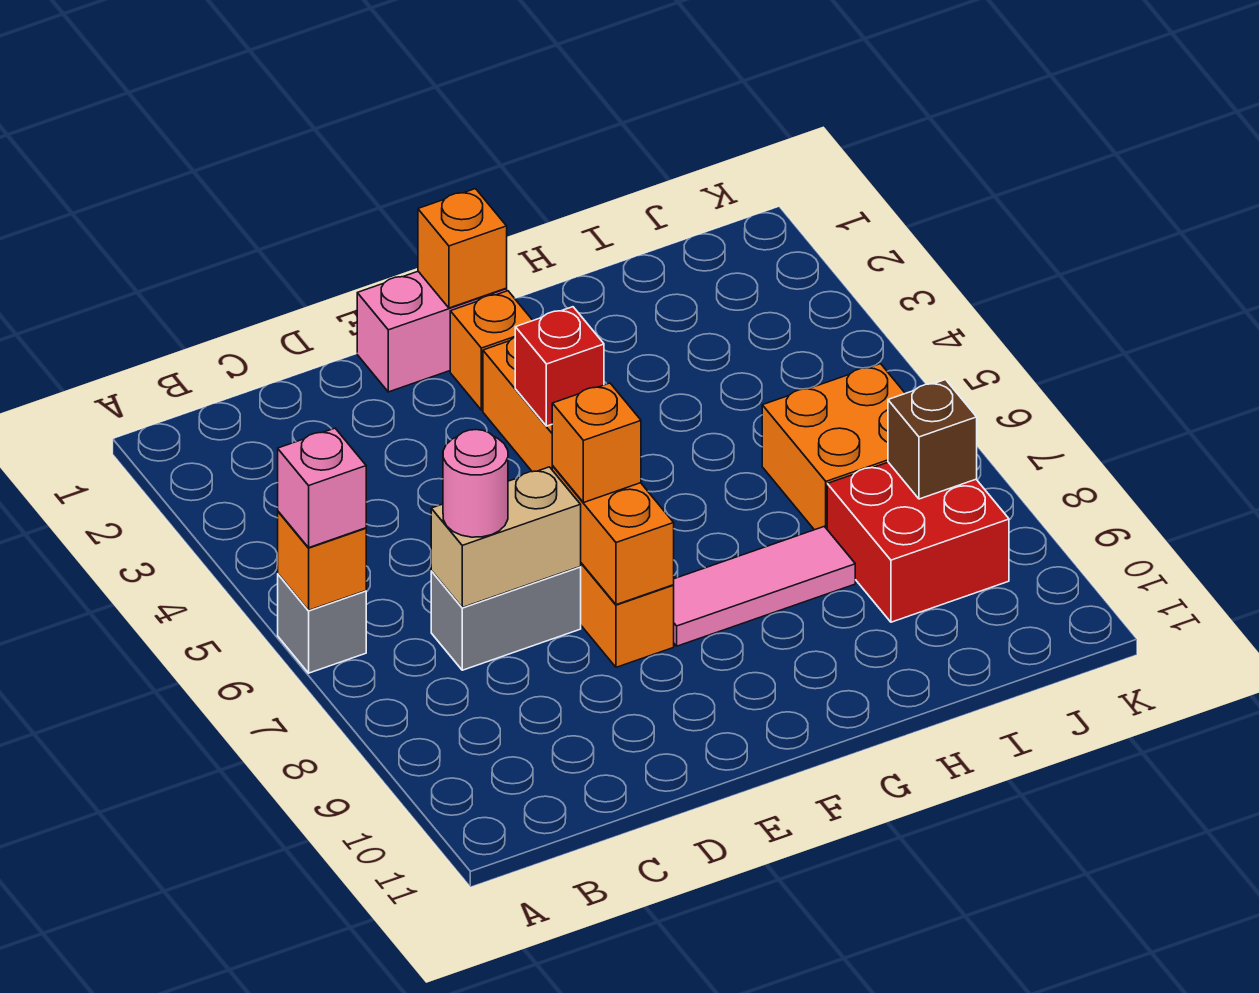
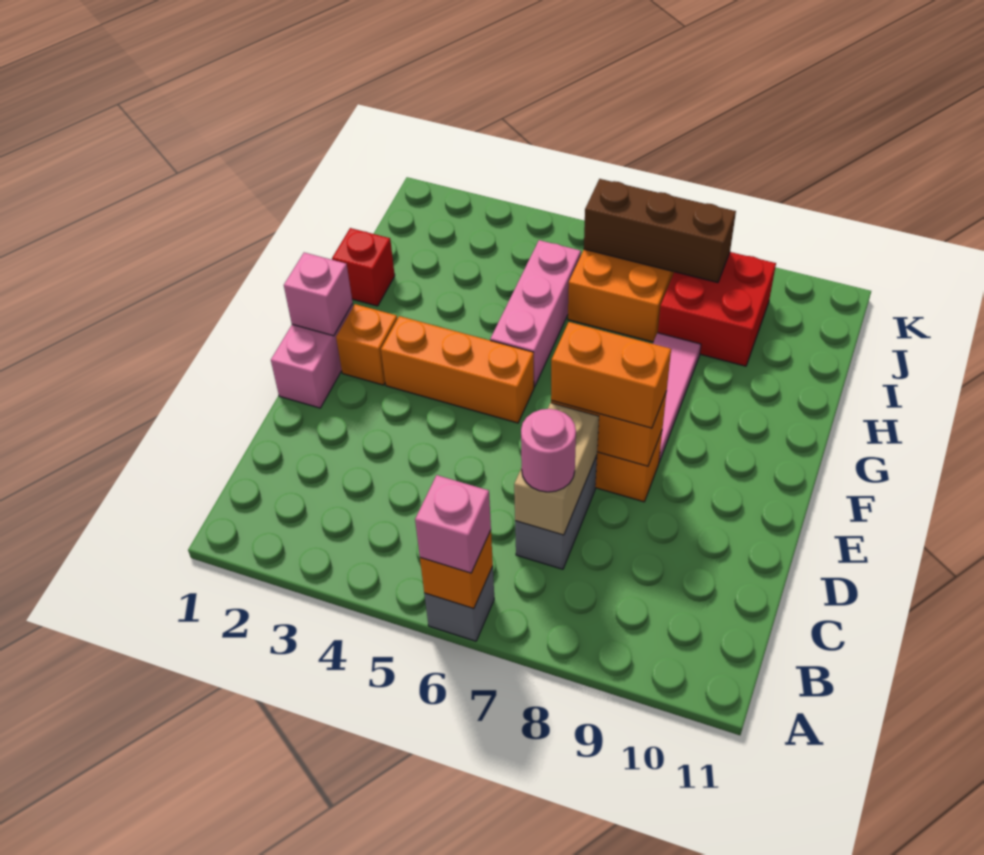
orange 1x1 brick [552,383,641,503] -> orange 1x2 brick [551,322,671,428]
orange 1x1 brick [418,189,507,308] -> pink 1x1 brick [284,253,353,336]
red 1x1 brick [515,307,604,426] -> red 1x1 brick moved to [332,228,395,306]
none -> pink 1x3 brick [490,240,581,387]
brown 1x1 brick [888,380,977,499] -> brown 1x3 brick [584,179,736,283]

